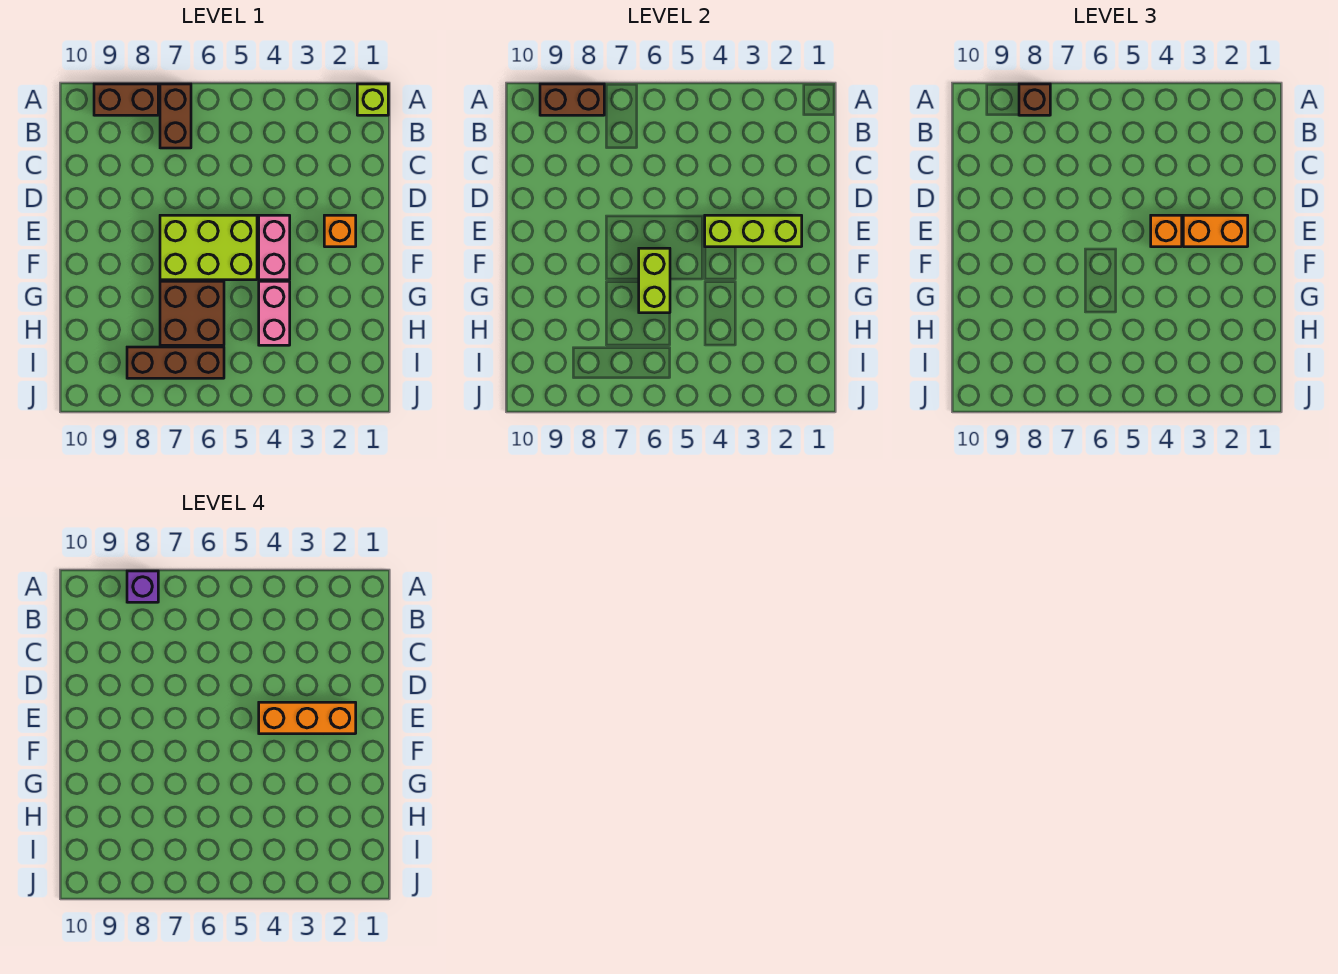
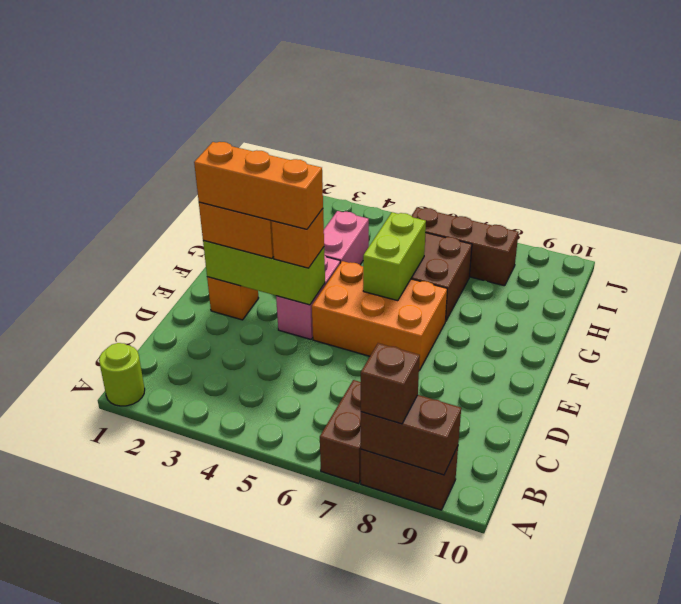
lime 1x1 brick [357,84,388,115] -> lime 1x1 round brick [99,343,145,406]
purple 1x1 brick [127,571,158,602] -> none
lime 2x3 brick [160,215,257,280] -> orange 2x3 brick [312,261,447,370]

